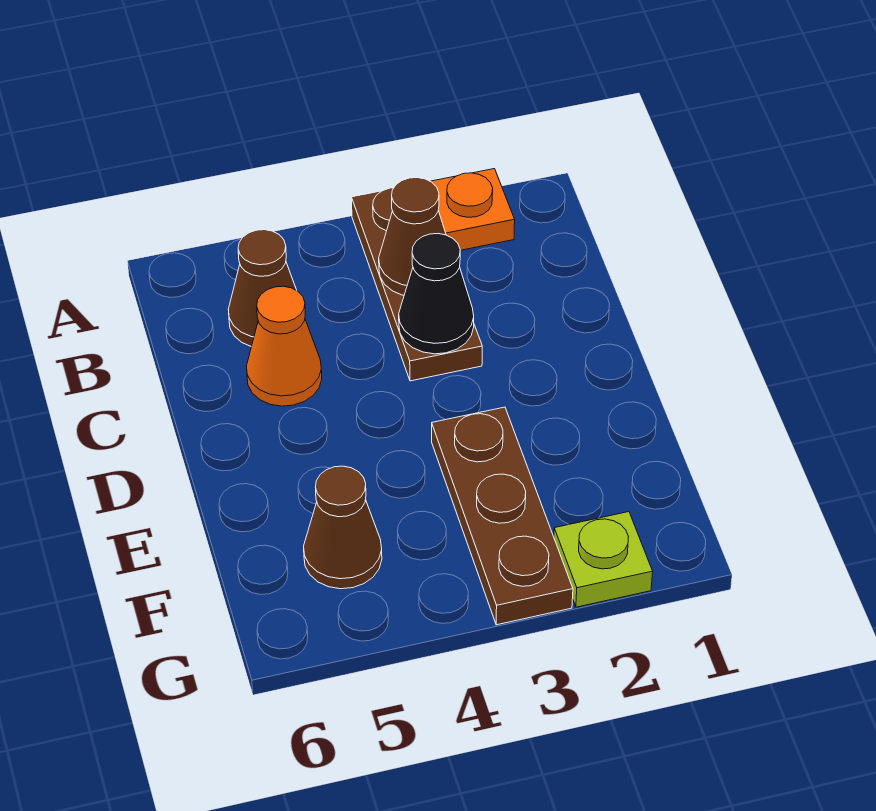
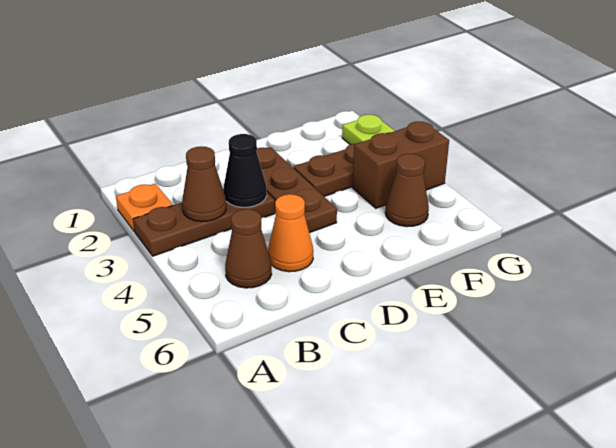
none -> brown 1x3 plate [256,147,337,233]
none -> brown 1x2 brick [353,122,449,208]

